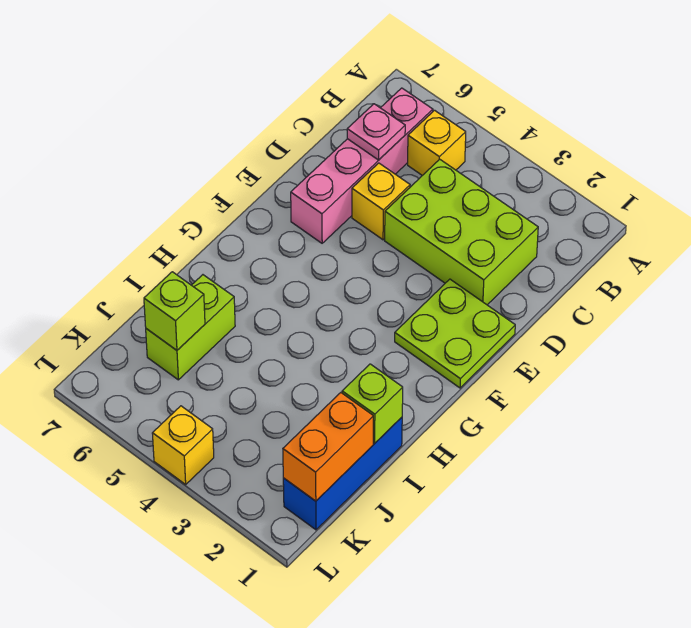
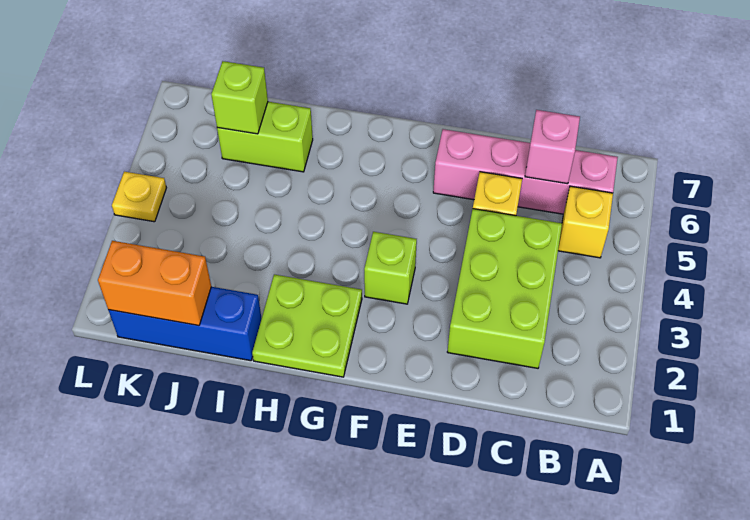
pink 1x1 plate [347,104,405,160] -> pink 1x1 brick [525,110,580,184]
lime 2x2 plate [395,279,515,388] -> lime 2x2 plate moved to [252,274,362,377]
lime 1x1 brick [342,364,403,443] -> lime 1x1 brick moved to [364,232,417,304]
yellow 1x1 brick [152,406,214,484] -> yellow 1x1 plate [112,172,166,222]

